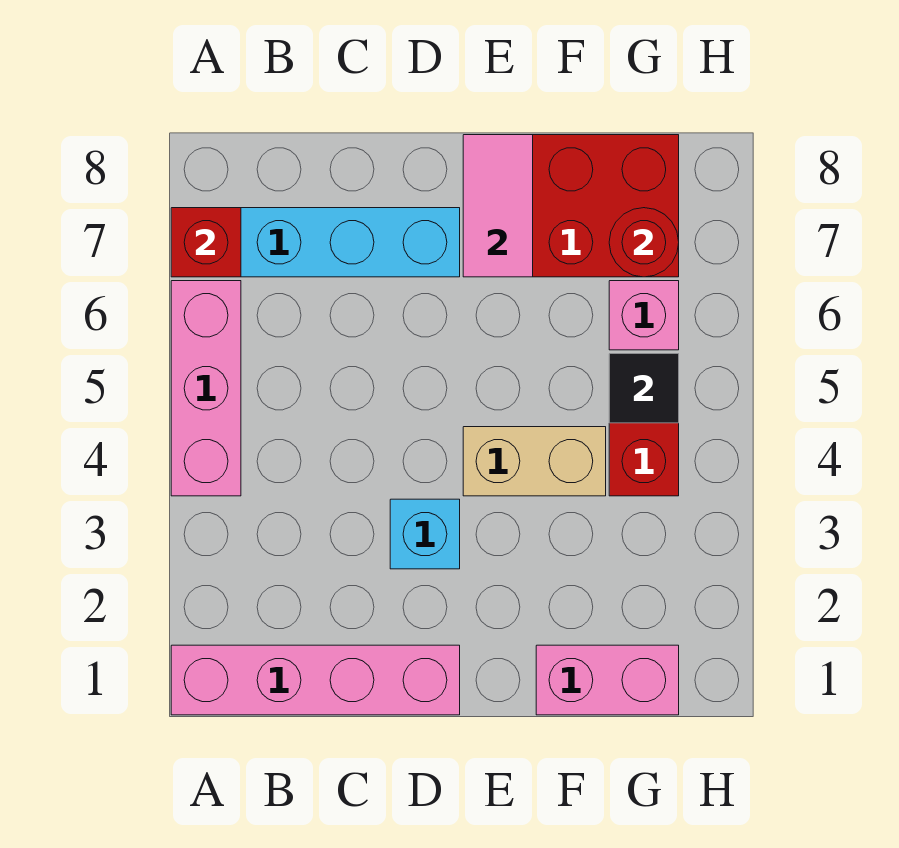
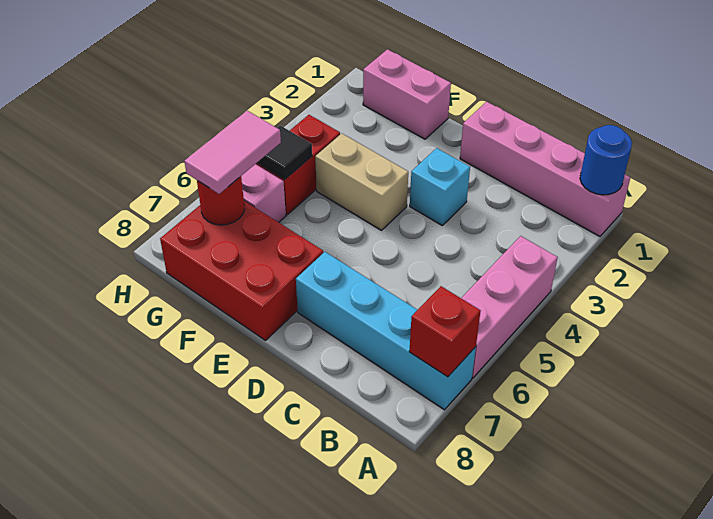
none -> blue 1x1 round brick [580,125,632,195]
pink 1x2 tile [463,135,533,277] -> pink 1x2 tile moved to [184,111,281,194]

